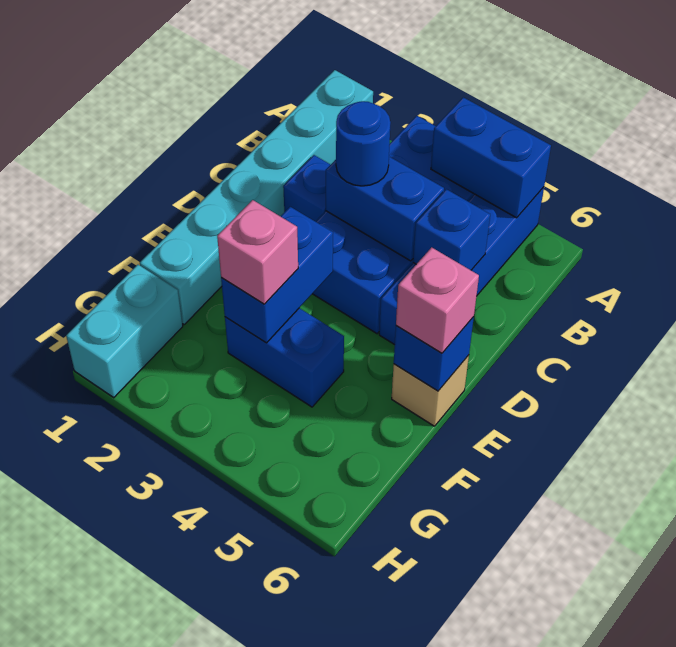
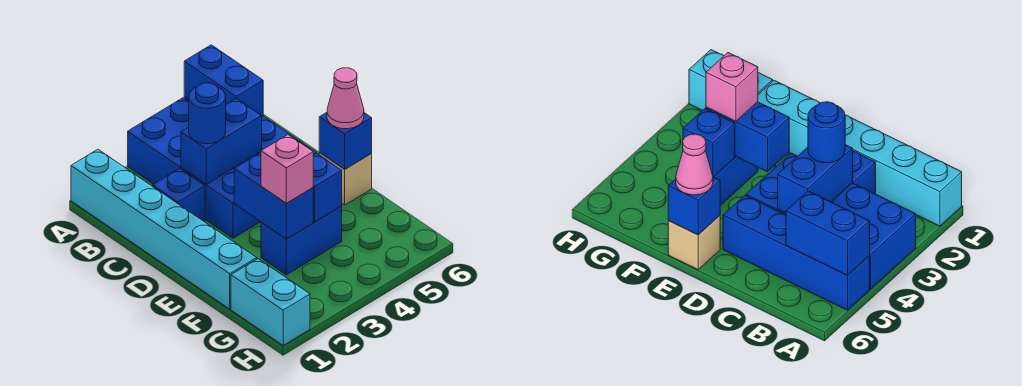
blue 1x2 brick [431,97,551,218] -> blue 1x2 brick turned to [184,45,263,116]
blue 1x1 brick [413,189,490,270] -> blue 1x1 brick moved to [313,153,342,222]
pink 1x1 brick [396,247,479,353] -> pink 1x1 cone [327,68,364,129]

